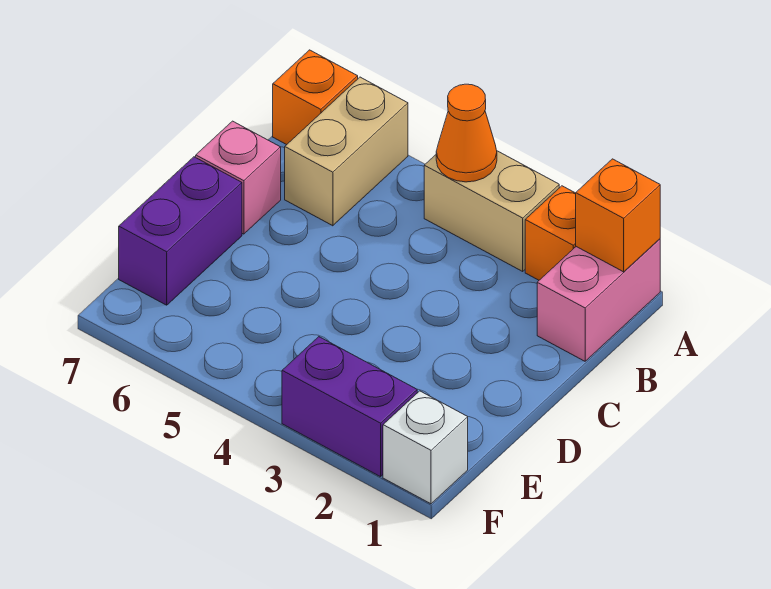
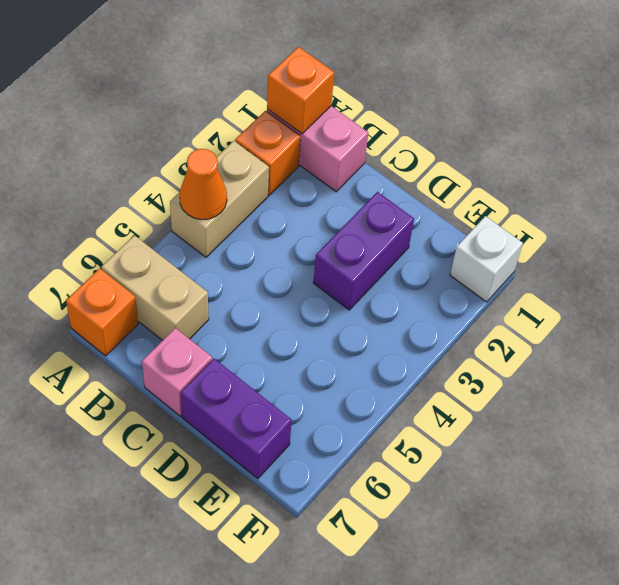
purple 1x2 brick [282,337,417,477] -> purple 1x2 brick moved to [313,192,414,310]

